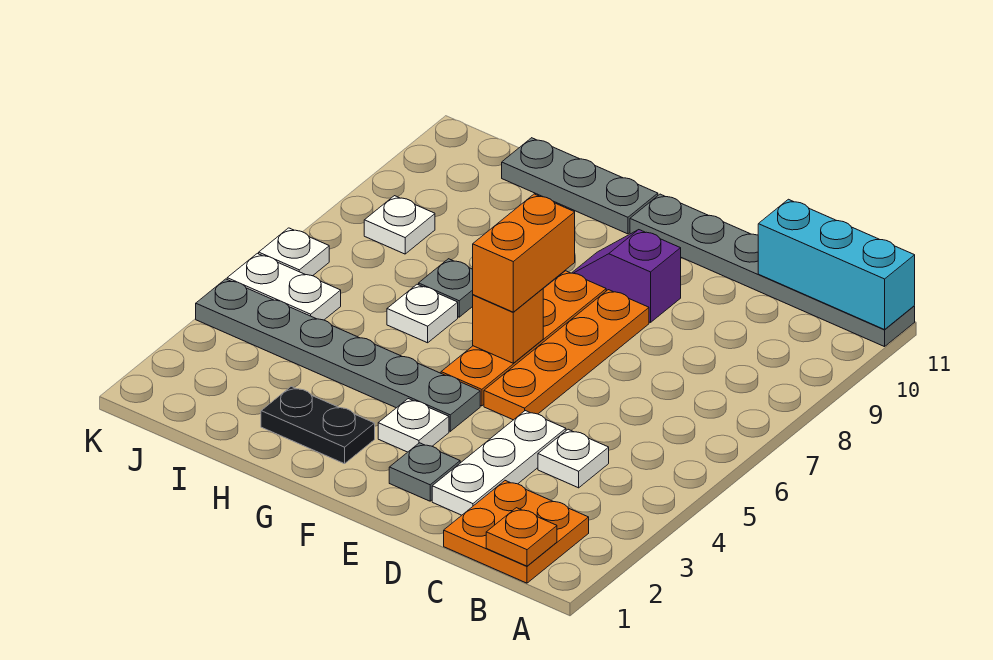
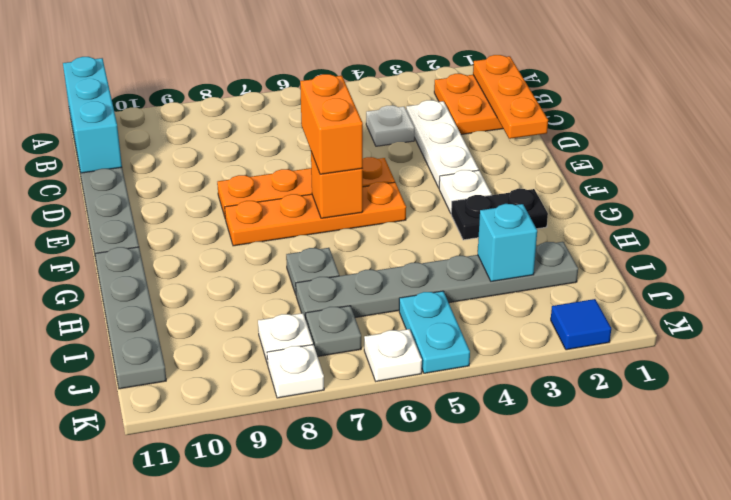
orange 1x1 plate [486,508,557,566] -> orange 1x3 plate [473,55,548,139]
white 1x3 plate [432,411,566,515] -> white 1x3 plate turned to [406,100,479,188]
grey 1x1 plate [389,443,460,501] -> grey 1x1 plate moved to [306,306,361,356]
purple 1x2 slope [572,230,681,323] -> none
grey 1x6 plate [196,279,480,431] -> grey 1x6 plate turned to [296,242,578,319]
orange 1x2 brick [473,194,575,312] -> orange 1x2 brick turned to [300,74,363,174]
black 1x2 plate [261,387,375,464] -> black 1x2 plate turned to [451,189,548,240]
grey 1x3 plate [502,138,658,234] -> grey 1x4 plate [95,247,166,389]
white 1x1 plate [387,284,458,343] -> white 1x1 plate moved to [267,345,324,398]
none -> cyan 1x1 brick [478,204,537,281]
white 1x2 plate [227,253,341,320] -> cyan 1x2 plate [399,291,470,373]
none -> blue 1x1 tile [551,299,611,350]

